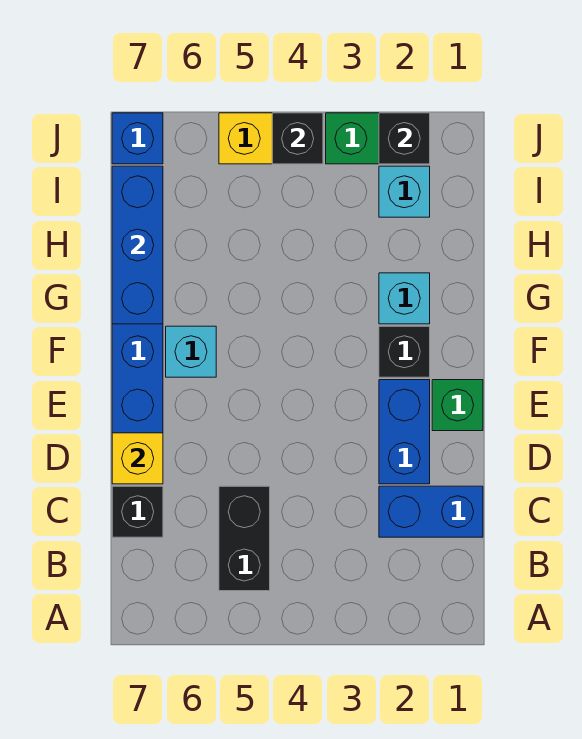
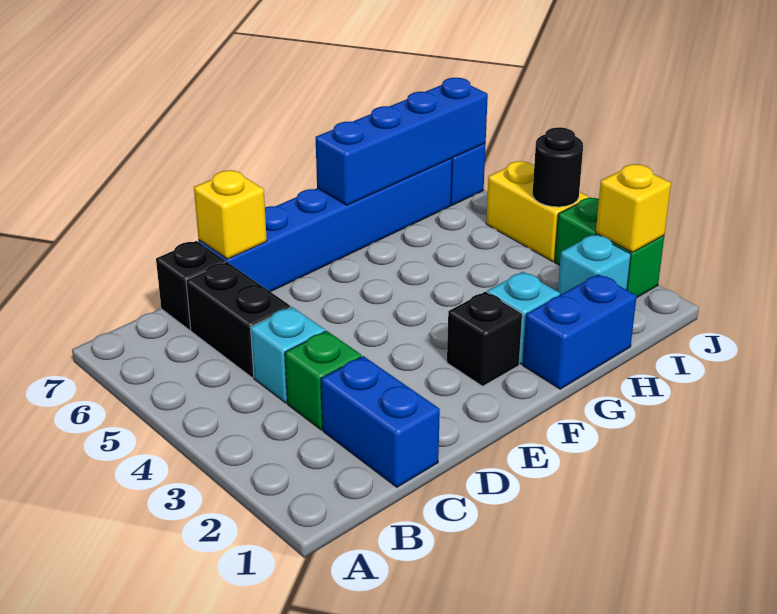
black 1x2 brick [219,486,270,591] -> black 1x2 brick turned to [186,262,290,378]
blue 1x2 brick [379,380,430,484] -> blue 1x2 brick moved to [523,274,637,389]
green 1x1 brick [432,380,483,431] -> green 1x1 brick moved to [285,331,361,430]
cyan 1x1 brick [166,326,216,377] -> cyan 1x1 brick moved to [250,307,325,403]
blue 1x3 brick [112,166,163,324] -> blue 1x4 brick [315,78,488,205]
black 1x1 brick [379,113,430,164] -> yellow 1x1 brick [596,164,671,252]
black 1x1 brick [272,113,323,164] -> black 1x1 round brick [533,127,583,207]

